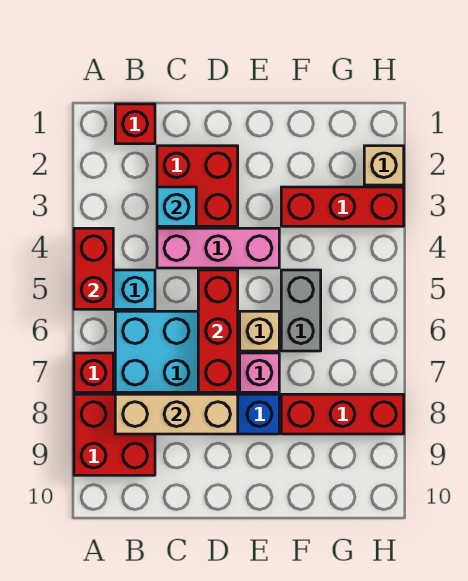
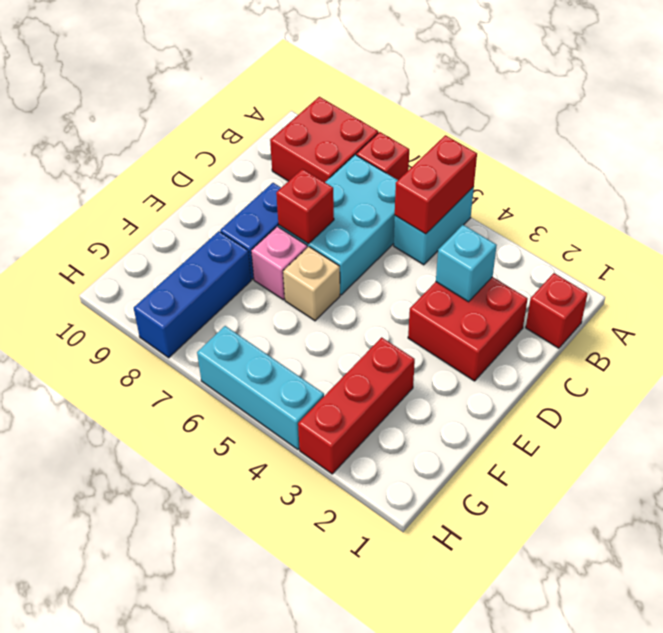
red 1x2 brick [74,228,113,309] -> red 1x2 brick turned to [395,135,477,234]
tan 1x3 brick [115,394,238,434] -> none
pink 1x3 brick [157,228,279,268] -> none
red 1x3 brick [198,270,238,392] -> red 1x1 brick [276,169,334,244]
grey 1x2 brick [281,270,321,351] -> none
red 1x3 brick [281,394,404,434] -> blue 1x3 brick [134,231,251,358]
tan 1x1 brick [364,146,404,185] -> none
none -> cyan 1x3 brick [197,326,324,449]

